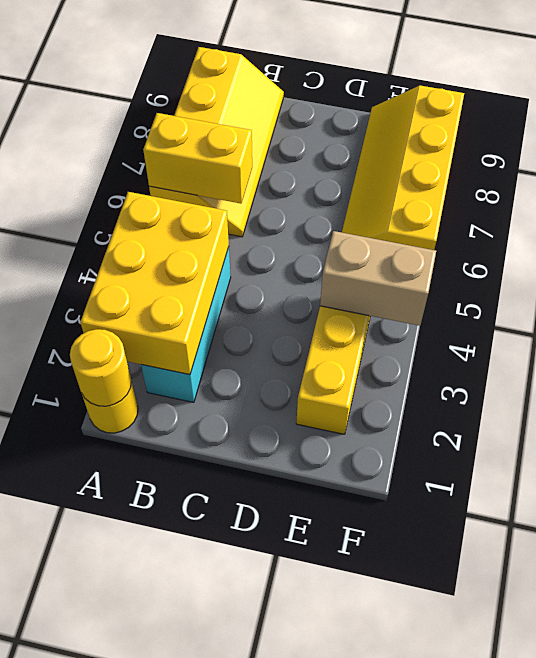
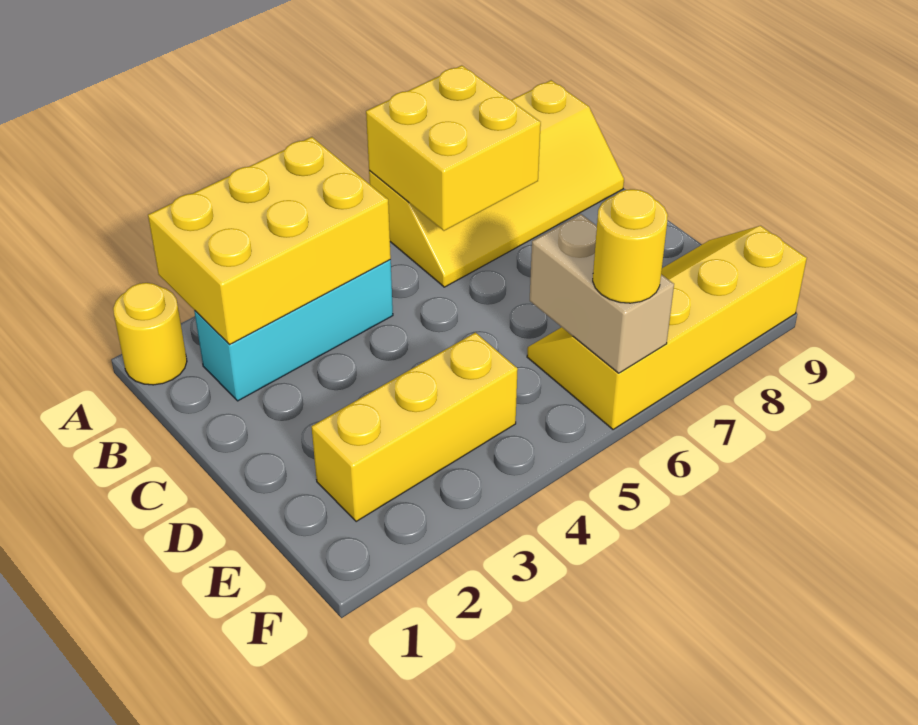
yellow 1x1 round brick [70,329,132,406] -> yellow 1x1 round brick moved to [593,189,668,303]
yellow 1x2 brick [143,113,252,204] -> yellow 2x2 brick [366,65,541,231]
tan 1x2 brick [320,231,436,326] -> tan 1x2 brick moved to [530,214,674,373]

